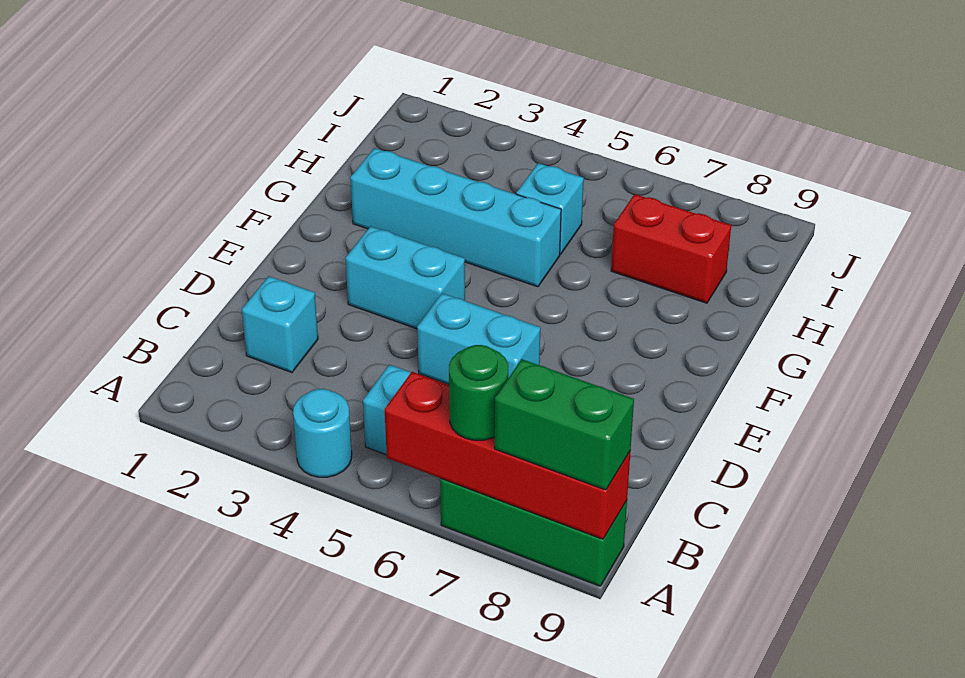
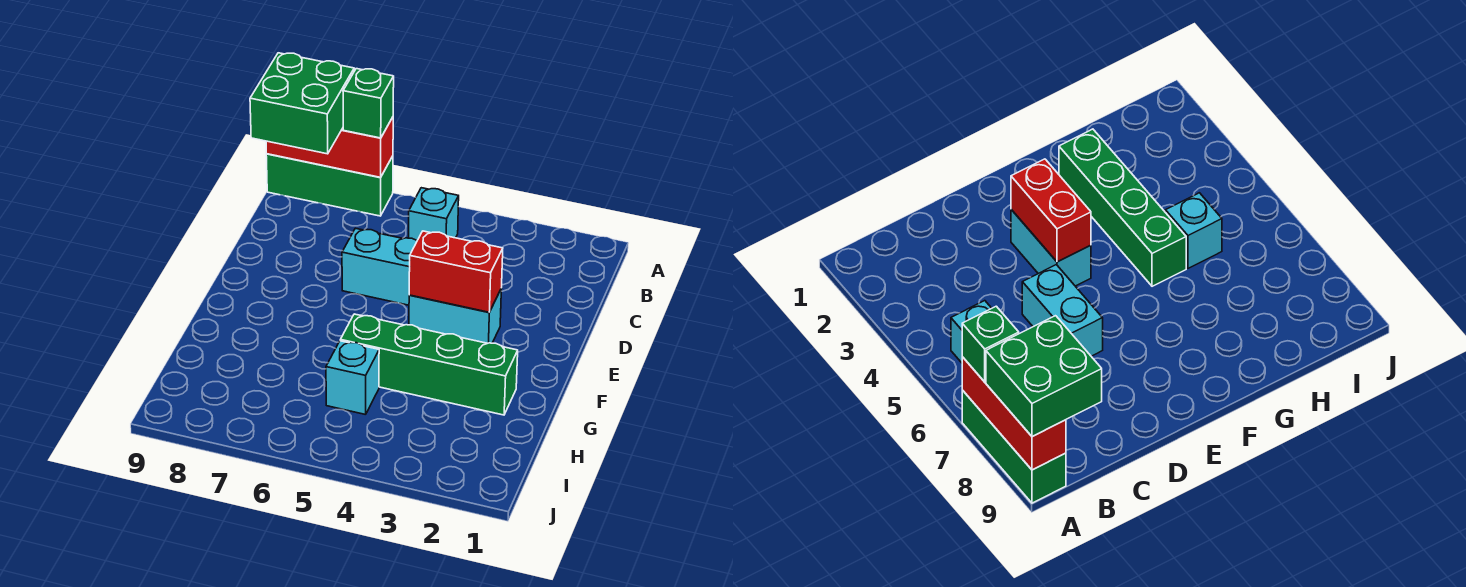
cyan 1x1 round brick [293,389,352,477] -> none
red 1x4 brick [385,372,630,539] -> red 1x3 brick [266,117,393,177]
green 1x1 round brick [449,345,508,440] -> green 1x1 brick [343,69,394,138]
green 1x2 brick [495,359,634,490] -> green 2x2 brick [250,53,354,154]
cyan 1x1 brick [242,276,318,373] -> none
cyan 1x4 brick [350,148,561,287] -> green 1x4 brick [340,314,518,415]
red 1x2 brick [611,194,731,303] -> red 1x2 brick moved to [409,231,503,312]

